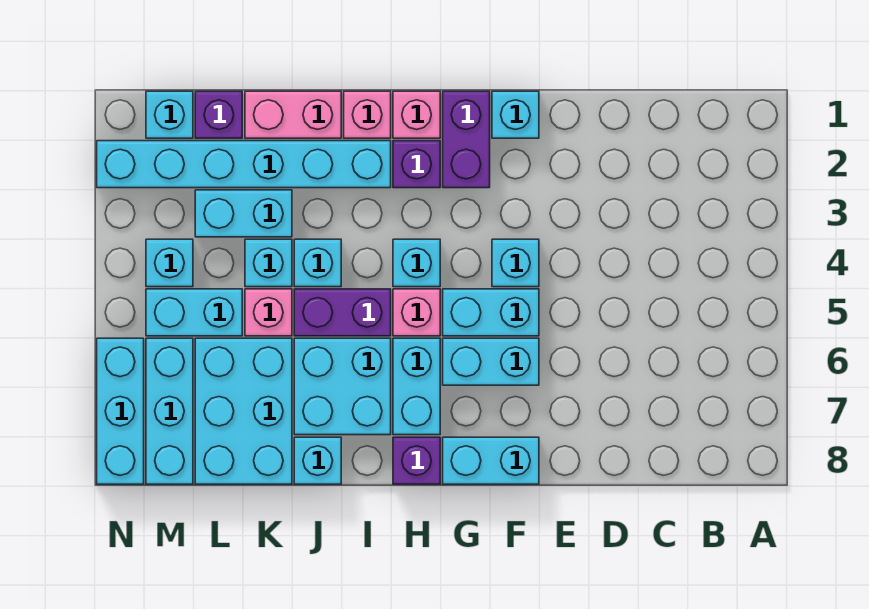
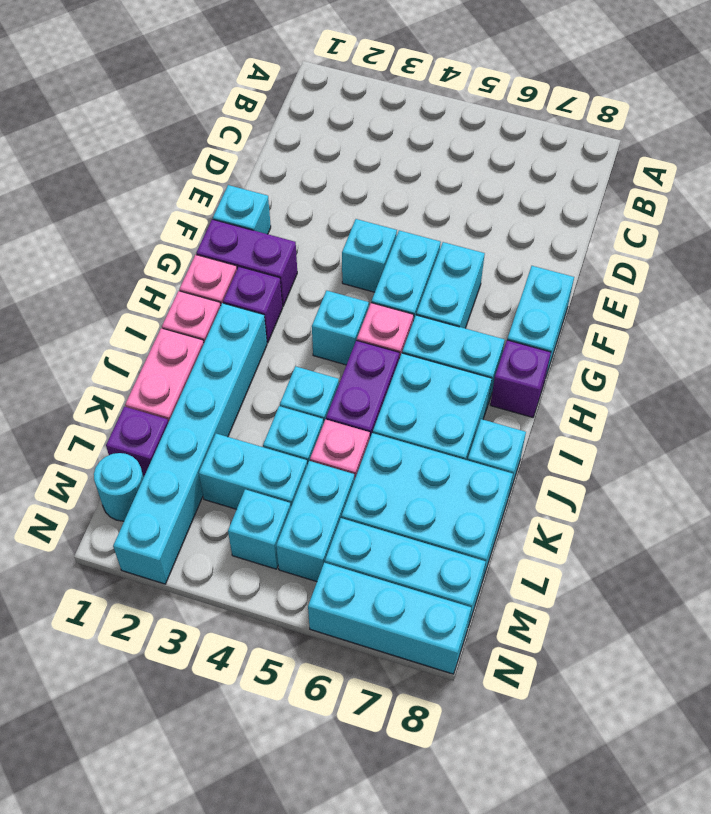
cyan 1x2 brick [195,190,292,237] -> cyan 1x2 brick turned to [199,434,307,509]
cyan 1x1 brick [146,91,193,138] -> cyan 1x1 round brick [94,453,144,521]

